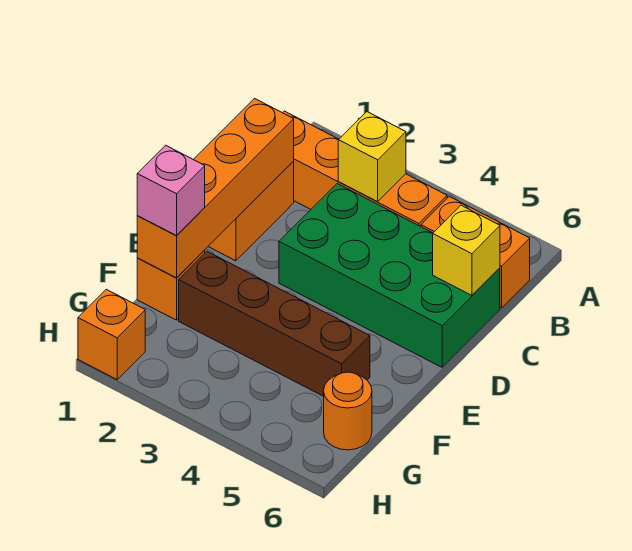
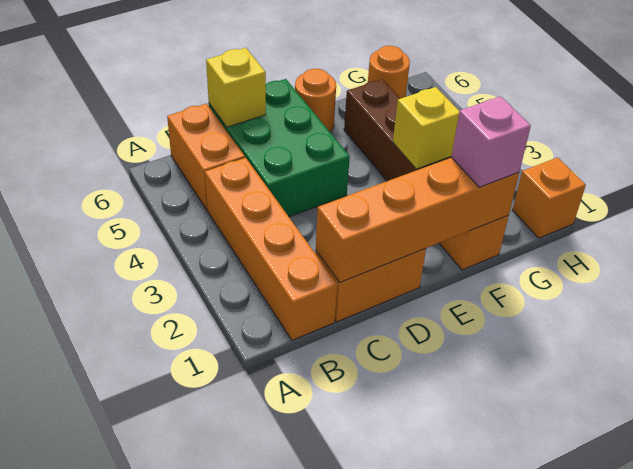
yellow 1x1 brick [338,112,406,202] -> yellow 1x1 brick moved to [393,87,459,169]
green 2x4 brick [279,184,500,367] -> green 2x3 brick [209,79,350,217]
none -> orange 1x1 round brick [295,69,336,132]

